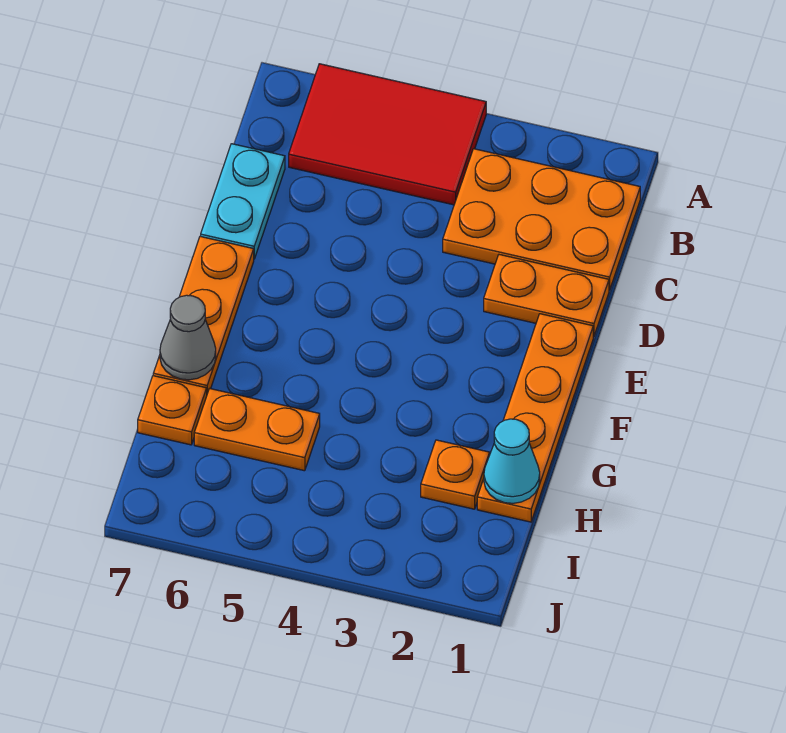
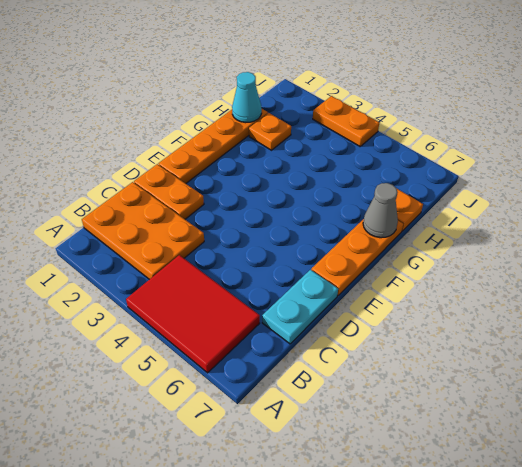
orange 1x2 plate [194,389,320,471] -> orange 1x2 plate moved to [313,96,379,146]

